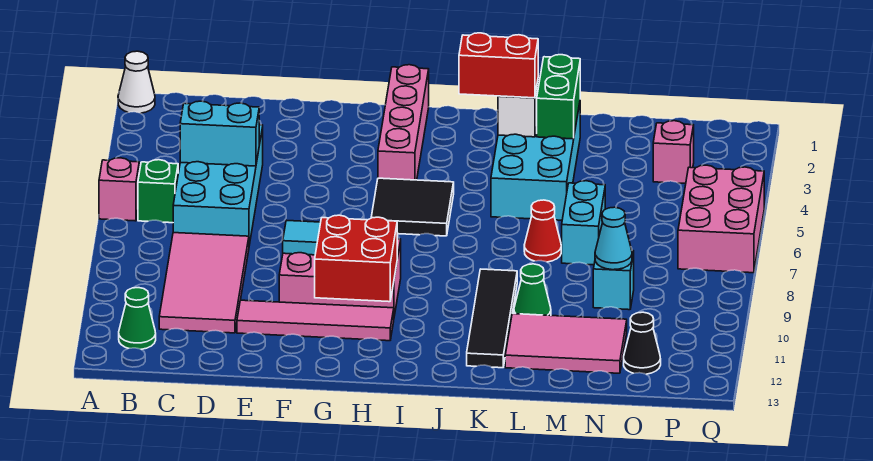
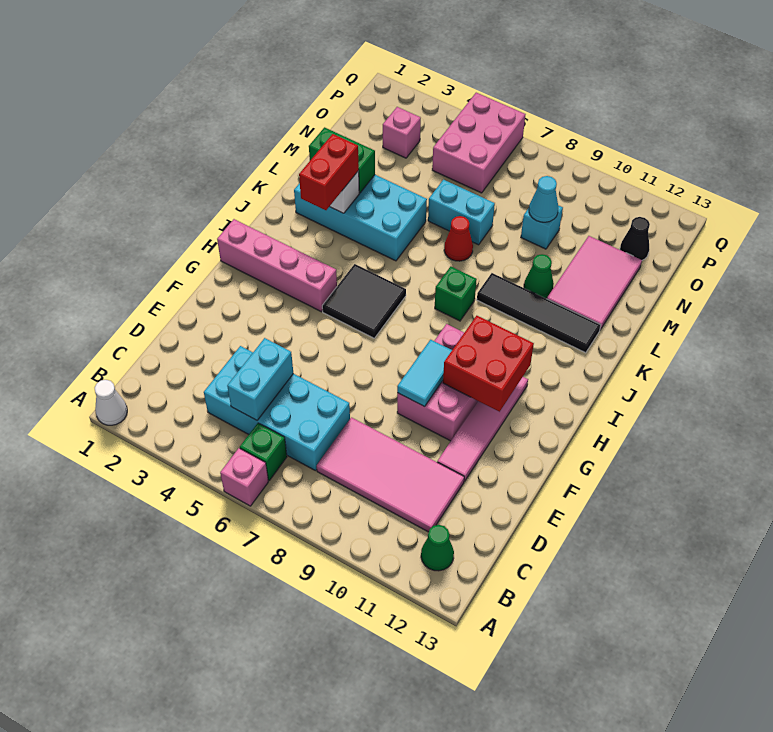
none -> green 1x1 brick [435,266,477,321]
pink 2x3 brick [678,165,764,273] -> pink 2x3 brick turned to [432,93,525,193]

